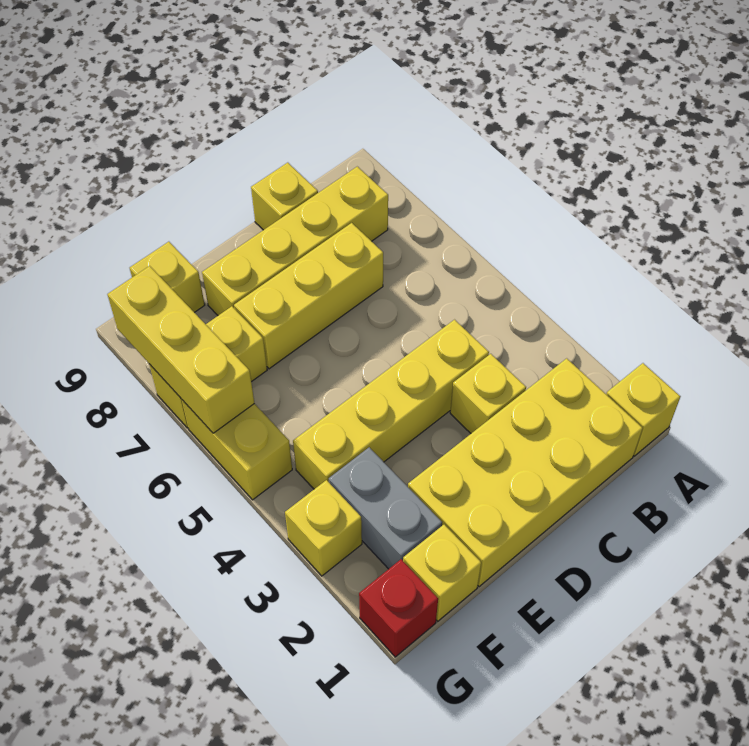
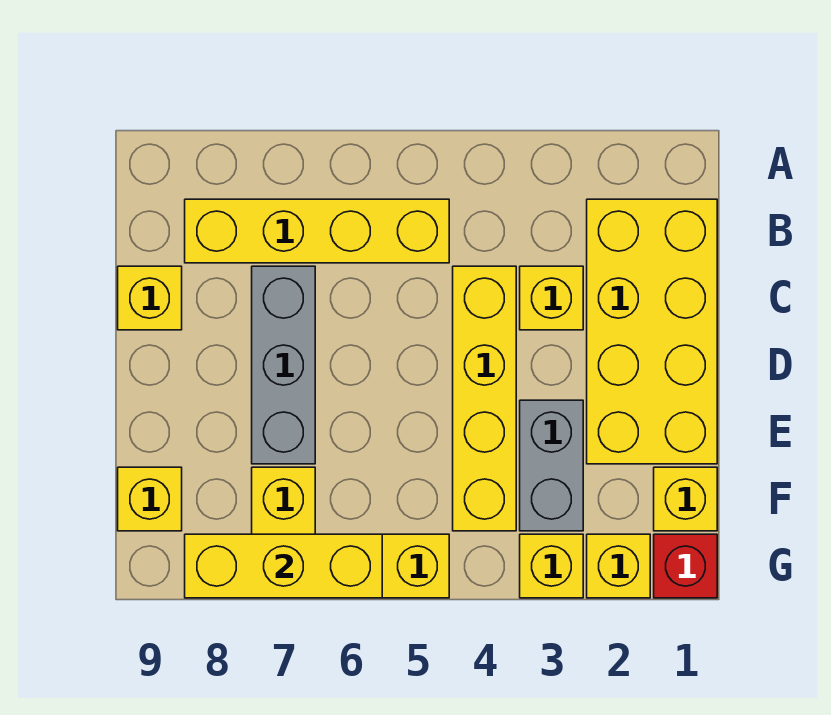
yellow 1x1 brick [606,363,681,456] -> yellow 1x1 brick moved to [587,534,650,598]
yellow 1x4 brick [202,167,388,315] -> yellow 1x4 brick turned to [185,199,449,263]
yellow 1x3 brick [234,223,383,369] -> grey 1x3 brick [252,266,315,464]
grey 1x2 brick [329,447,442,569] -> grey 1x2 brick turned to [520,400,583,531]

